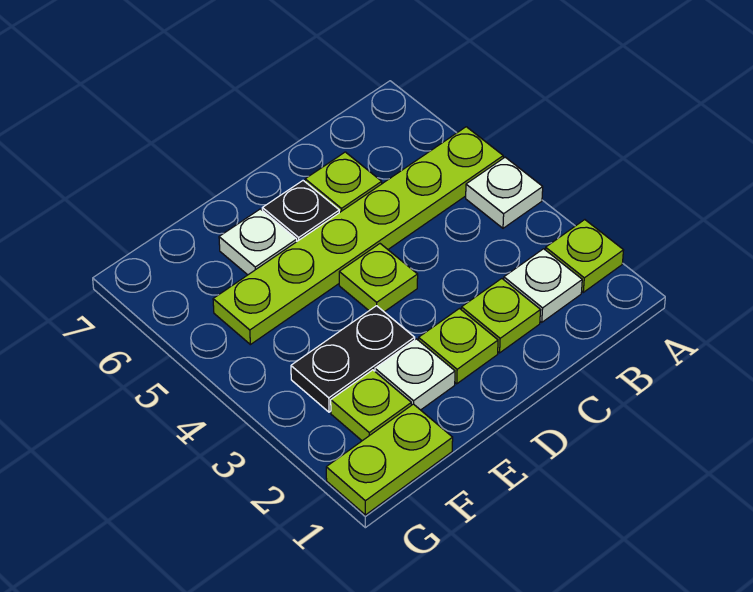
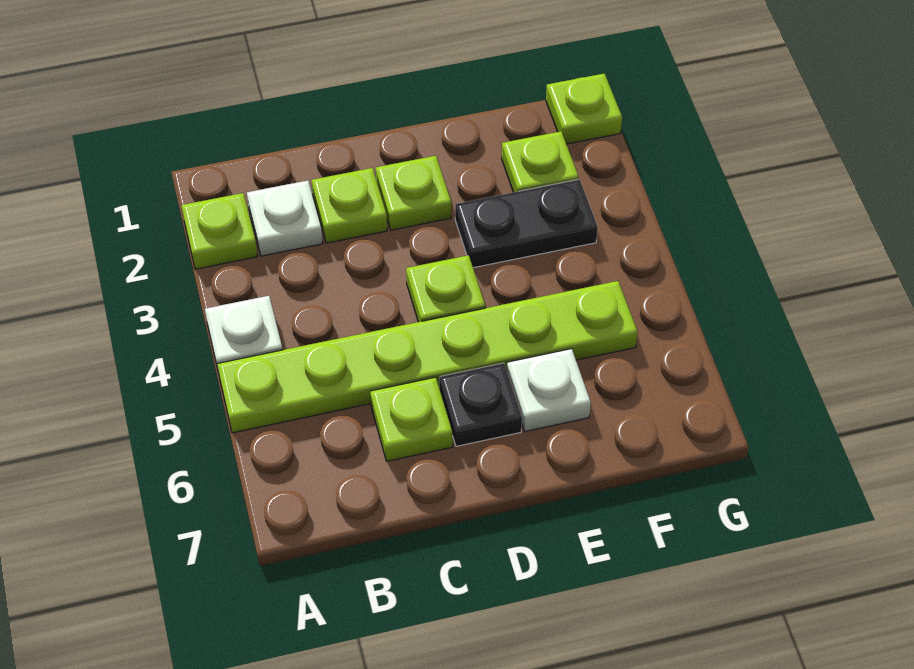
white 1x1 plate [375,339,455,410] -> none
lime 1x2 plate [326,404,453,515] -> lime 1x1 plate [546,74,622,144]

